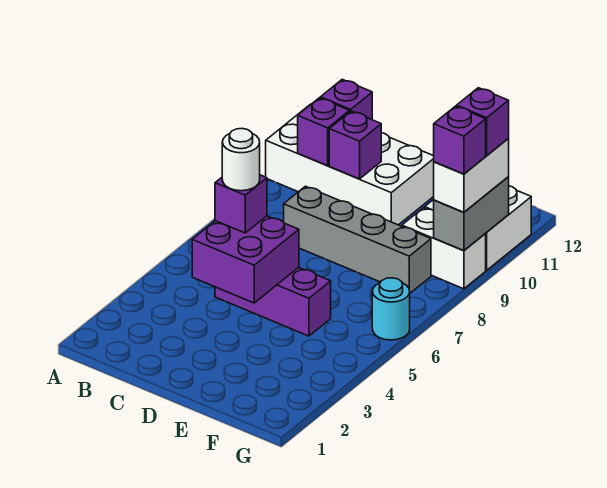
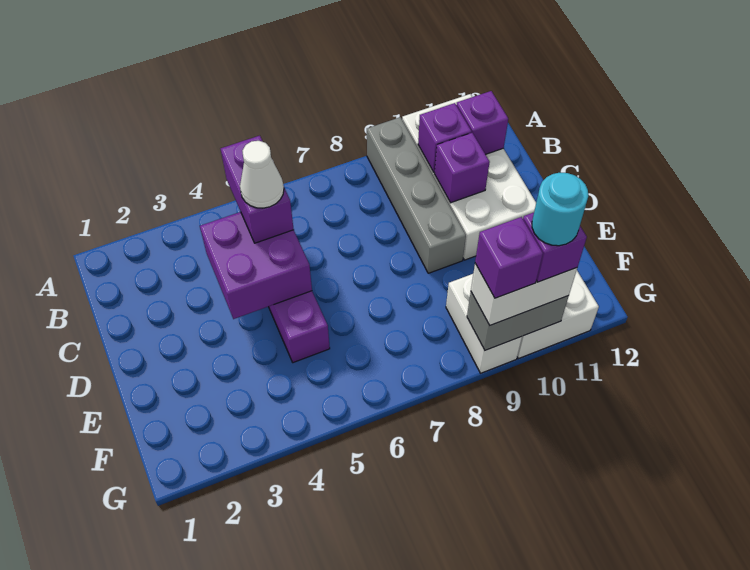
purple 1x1 brick [215,175,267,233] -> purple 1x2 brick [221,136,294,243]
white 1x1 round brick [222,129,260,191] -> white 1x1 cone [240,141,284,208]
grey 1x4 brick [284,186,431,293] -> grey 1x4 brick moved to [367,117,466,273]
cyan 1x1 round brick [372,278,410,340] -> cyan 1x1 round brick moved to [532,173,588,246]

